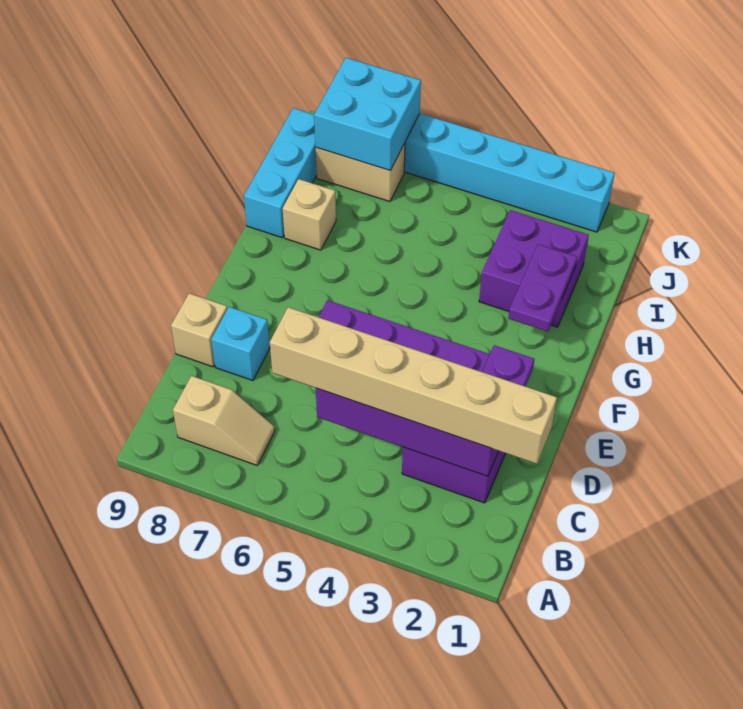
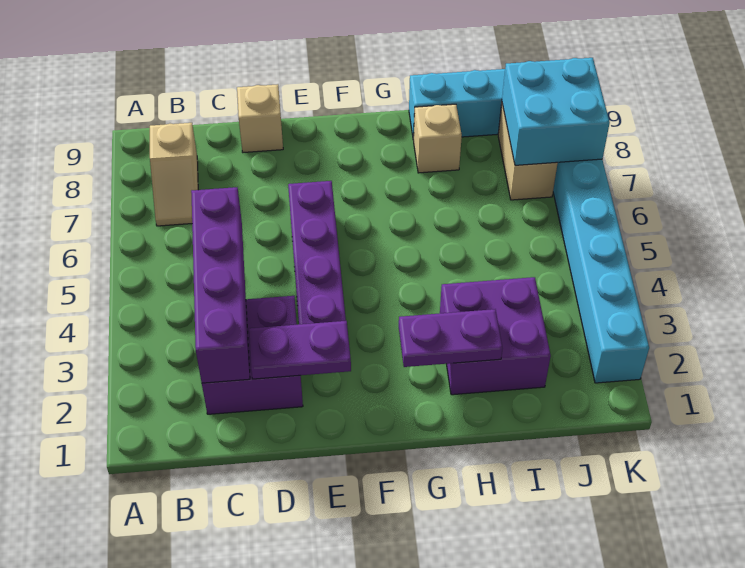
tan 1x6 brick [270,307,557,464] -> none
cyan 1x1 brick [211,307,270,381] -> none

